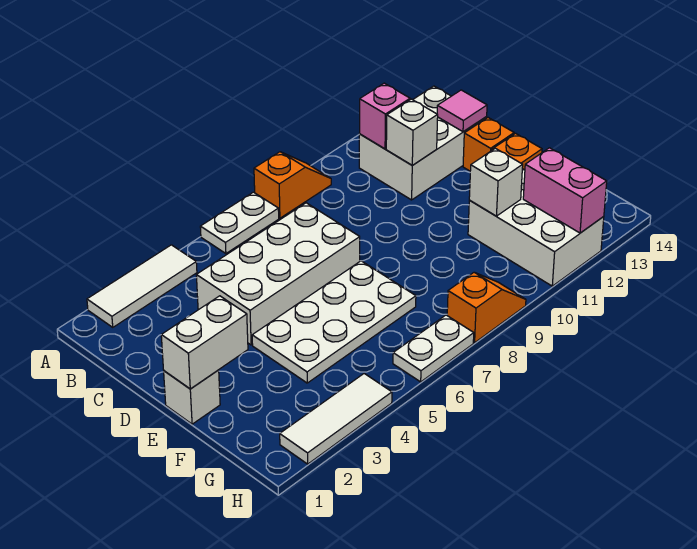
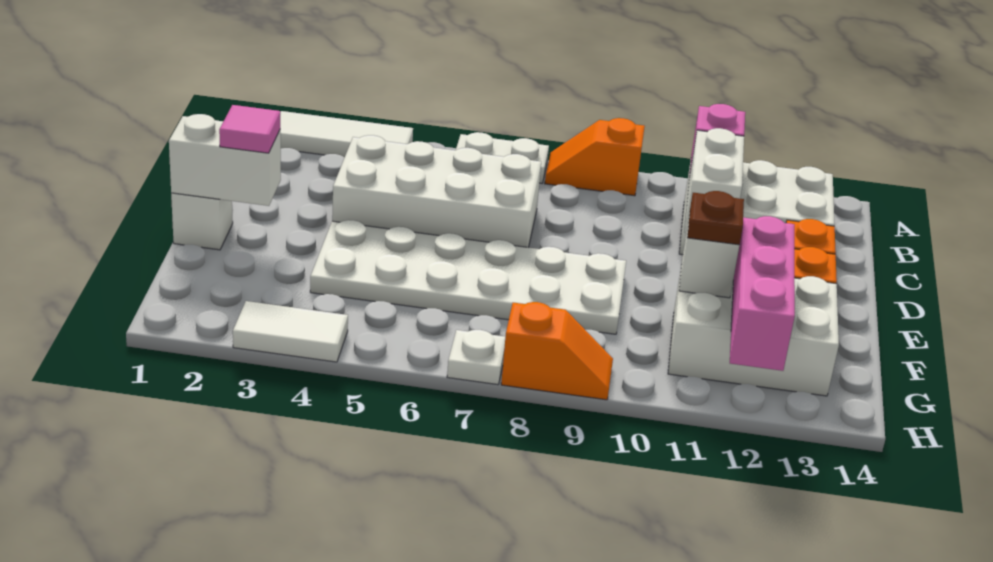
orange 1x2 slope [254,152,331,218] -> orange 1x2 slope turned to [545,118,645,196]
white 1x1 brick [386,99,438,165] -> white 1x2 brick [684,128,744,233]
pink 1x1 tile [437,90,487,132] -> pink 1x1 tile moved to [219,105,280,153]
white 2x4 plate [252,261,416,383] -> white 2x6 plate [310,220,626,334]
white 2x3 brick [468,169,604,286] -> white 2x3 brick turned to [668,270,839,396]
none -> brown 1x1 plate [688,191,744,245]
pink 1x2 brick [523,148,607,233] -> pink 1x3 brick [730,216,795,371]
white 1x3 tile [280,374,392,464] -> white 1x2 tile [233,301,348,362]
white 1x2 plate [393,315,474,382] -> white 1x1 plate [447,330,505,385]

